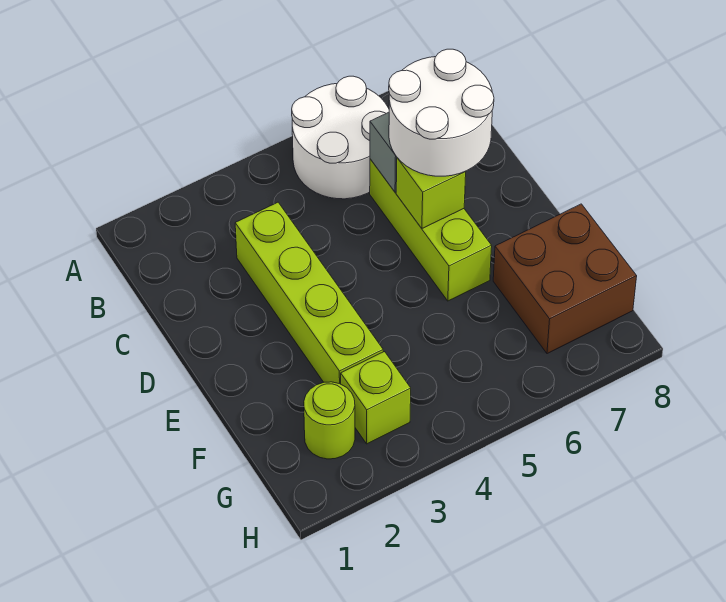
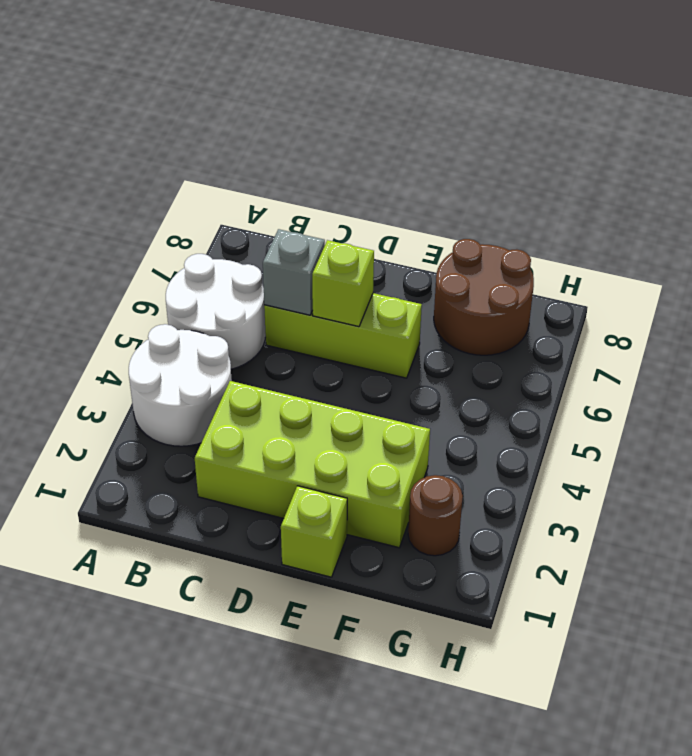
lime 1x4 brick [235,202,383,384] -> lime 2x4 brick [195,381,430,548]
white 2x2 round brick [389,49,494,176] -> white 2x2 round brick moved to [129,324,232,446]
brown 2x2 brick [493,204,637,354] -> brown 2x2 round brick [434,239,534,355]
lime 1x1 round brick [304,382,355,459] -> brown 1x1 round brick [408,475,463,556]
lime 1x1 brick [341,352,411,444] -> lime 1x1 brick moved to [281,486,347,577]

